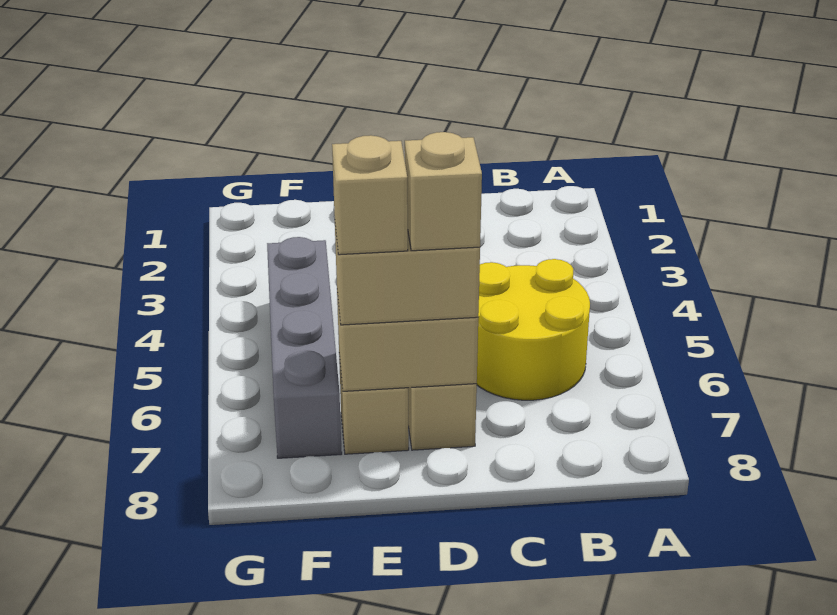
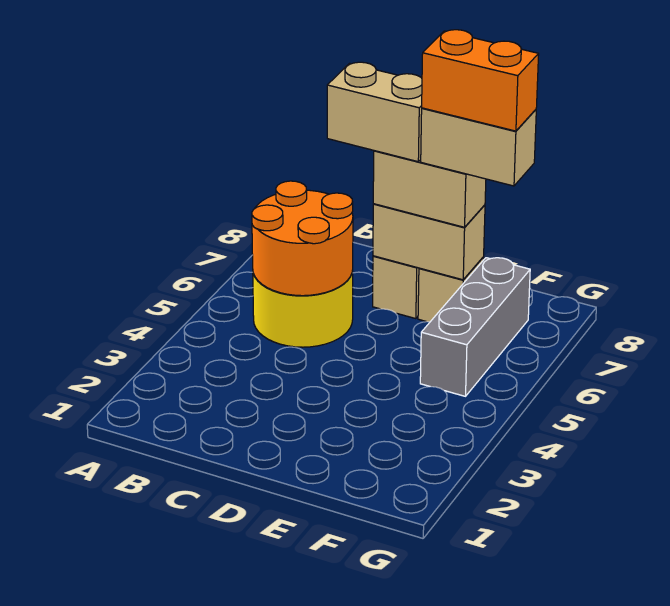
none -> orange 2x2 round brick [252,181,353,296]
tan 1x1 brick [405,132,482,251] -> tan 1x2 brick [327,62,422,162]
tan 1x1 brick [332,135,408,255] -> tan 1x2 brick [421,108,536,186]
none -> orange 1x2 brick [422,30,539,131]
grey 1x4 brick [267,237,342,458] -> grey 1x3 brick [420,258,530,396]

